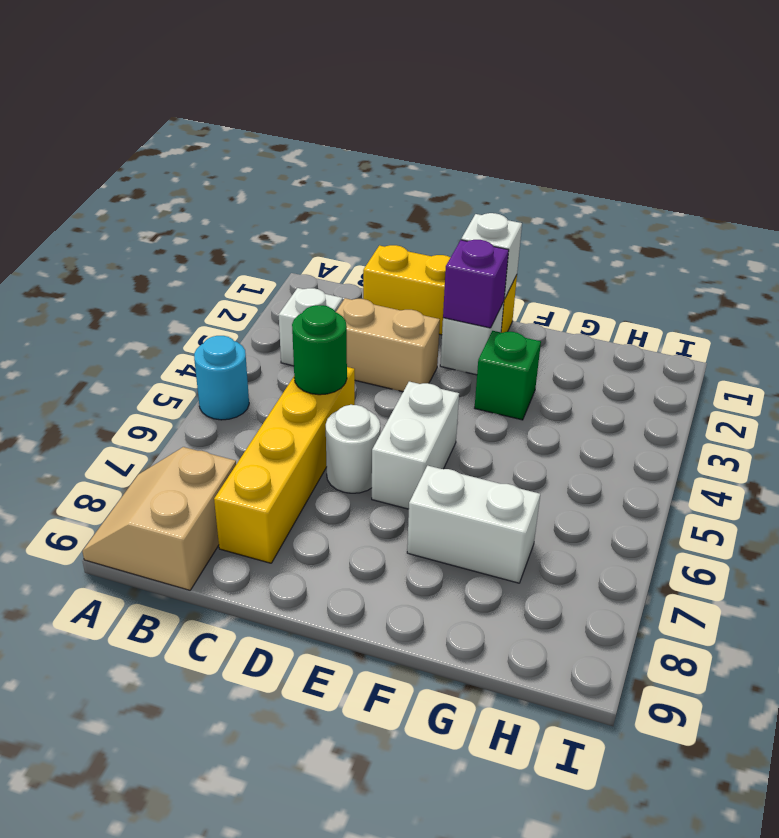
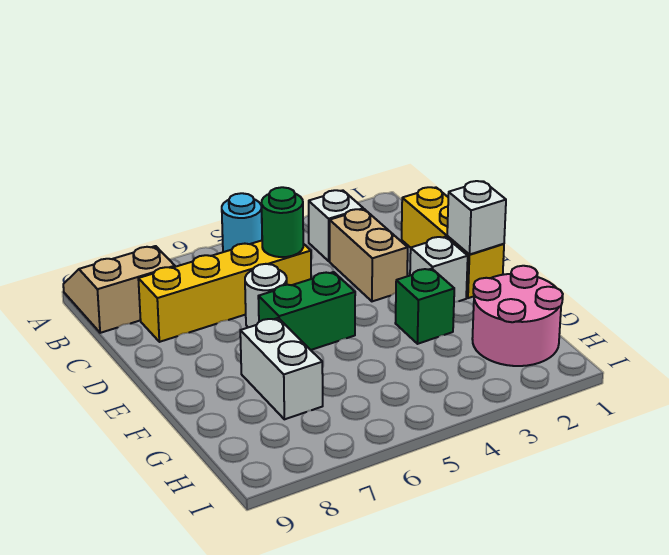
purple 1x1 brick [443,240,509,328] -> none
white 1x2 brick [372,382,459,509] -> green 1x2 brick [258,272,355,350]
none -> pink 2x2 round brick [472,266,563,366]

